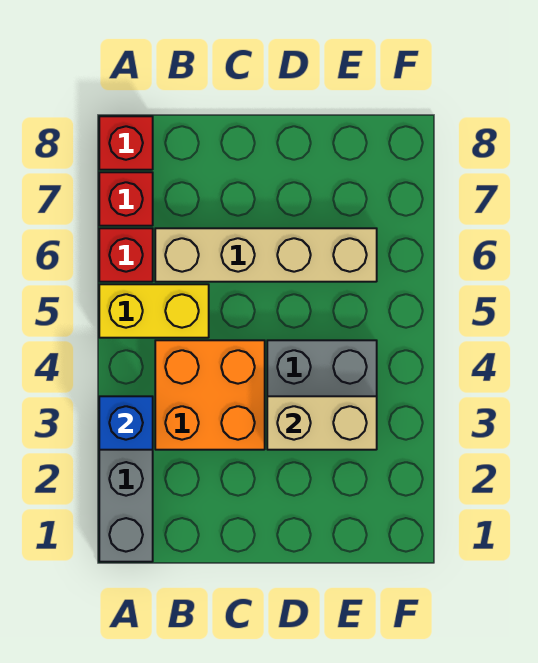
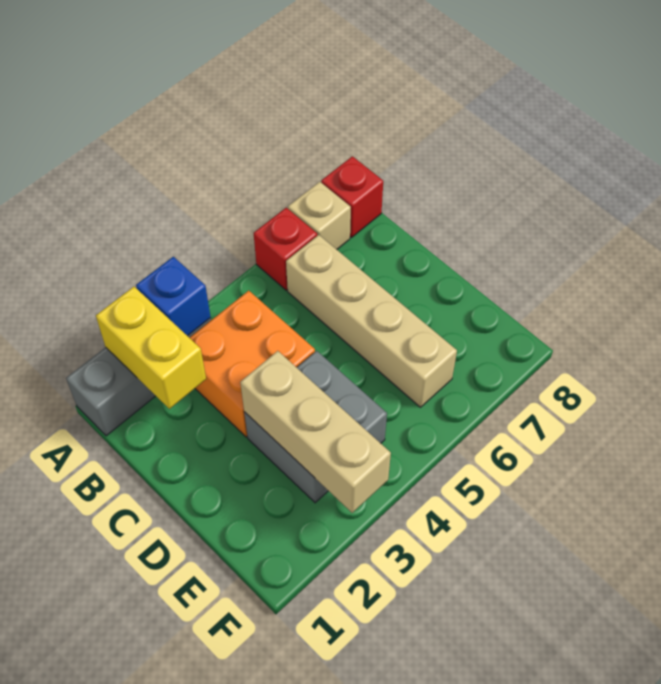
yellow 1x2 brick [99,284,209,338] -> yellow 1x2 brick moved to [96,287,206,409]
red 1x1 brick [99,172,153,226] -> tan 1x1 brick [288,182,351,249]
tan 1x2 brick [267,396,377,450] -> tan 1x3 brick [240,351,391,513]

